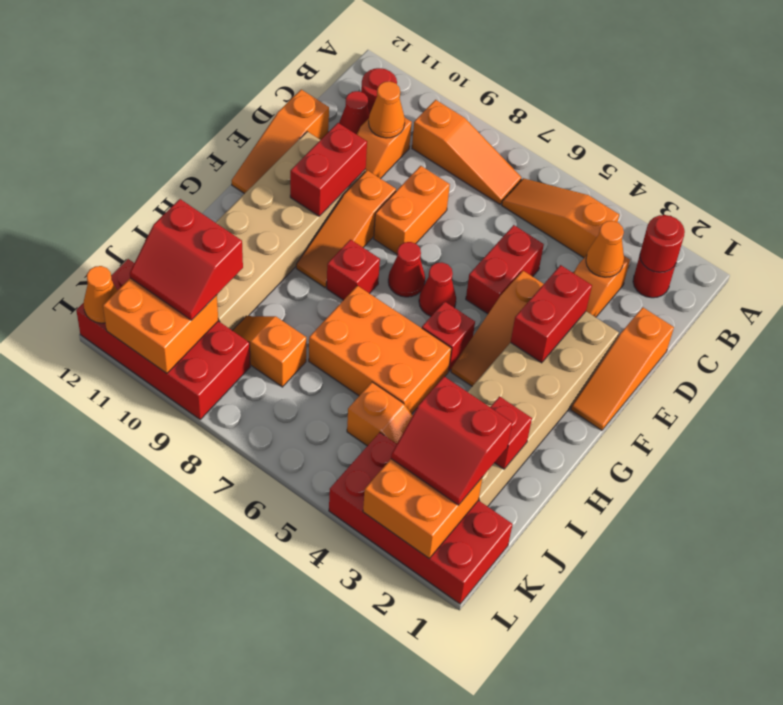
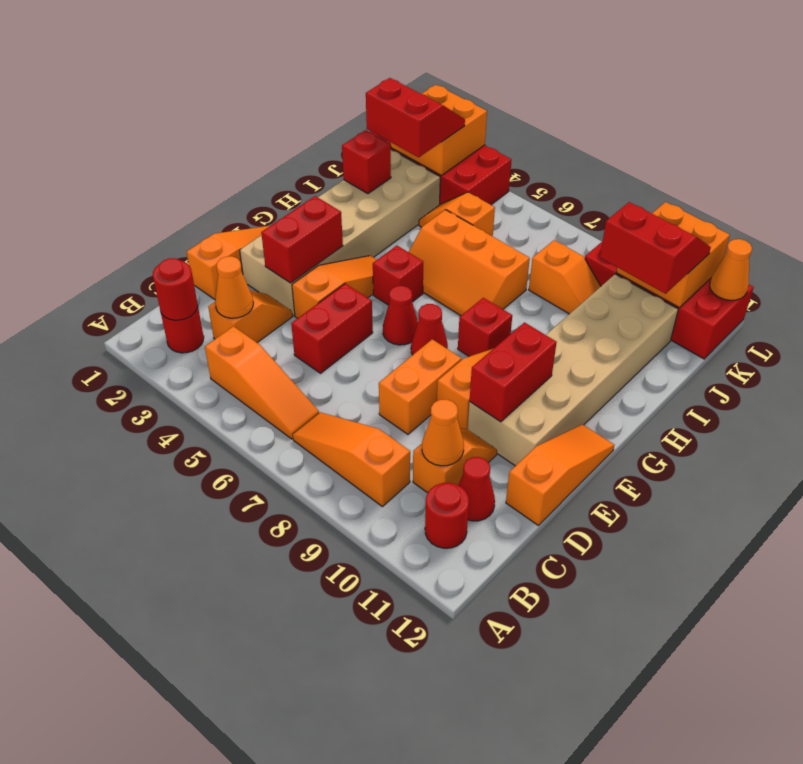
orange 2x3 brick [309,286,452,414] -> orange 2x3 slope [409,210,530,316]

